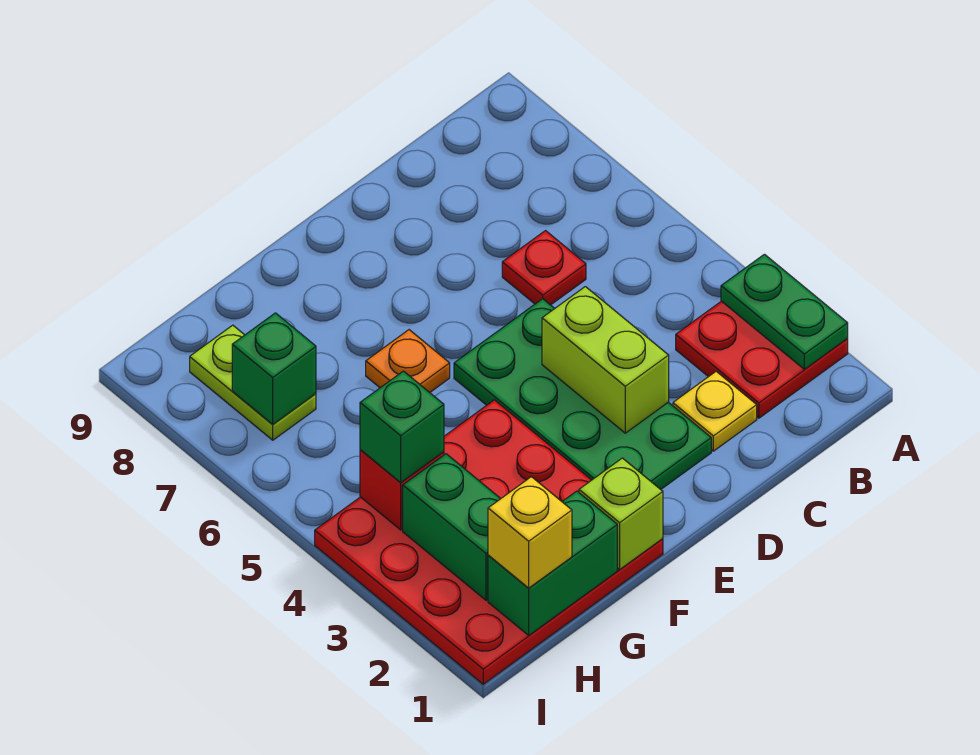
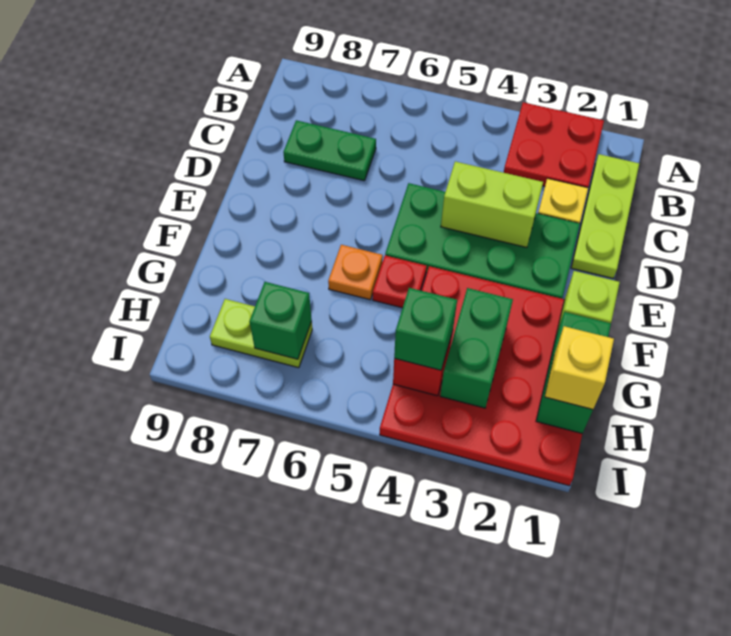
green 1x2 plate [721,254,848,369] -> green 1x2 plate moved to [283,120,376,181]
none -> lime 1x3 plate [571,154,639,278]
red 1x1 plate [502,231,586,305] -> red 1x1 plate moved to [373,255,427,308]
green 1x2 brick [403,454,501,600] -> green 1x2 brick turned to [440,288,513,408]

